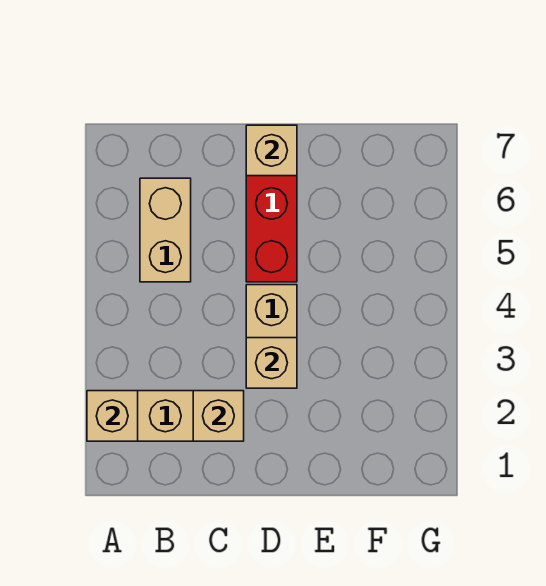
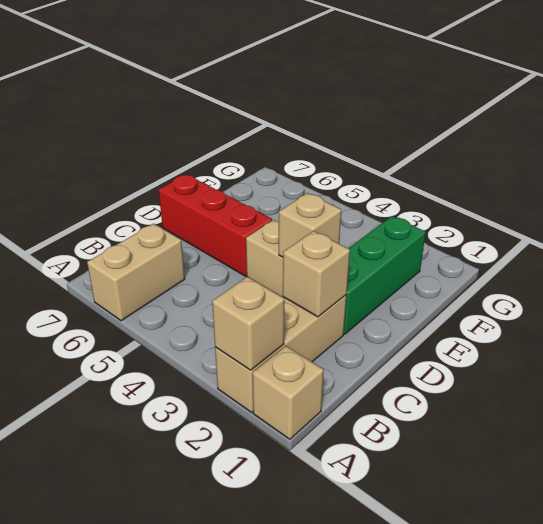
tan 1x2 brick [140,178,191,282] -> tan 1x2 brick turned to [87,224,185,321]
none -> green 1x3 brick [344,216,426,334]
tan 1x1 brick [246,125,297,176] -> tan 1x1 brick moved to [253,346,324,439]

